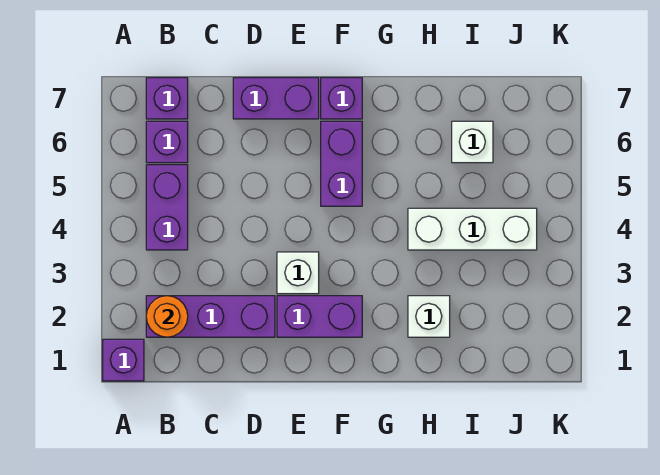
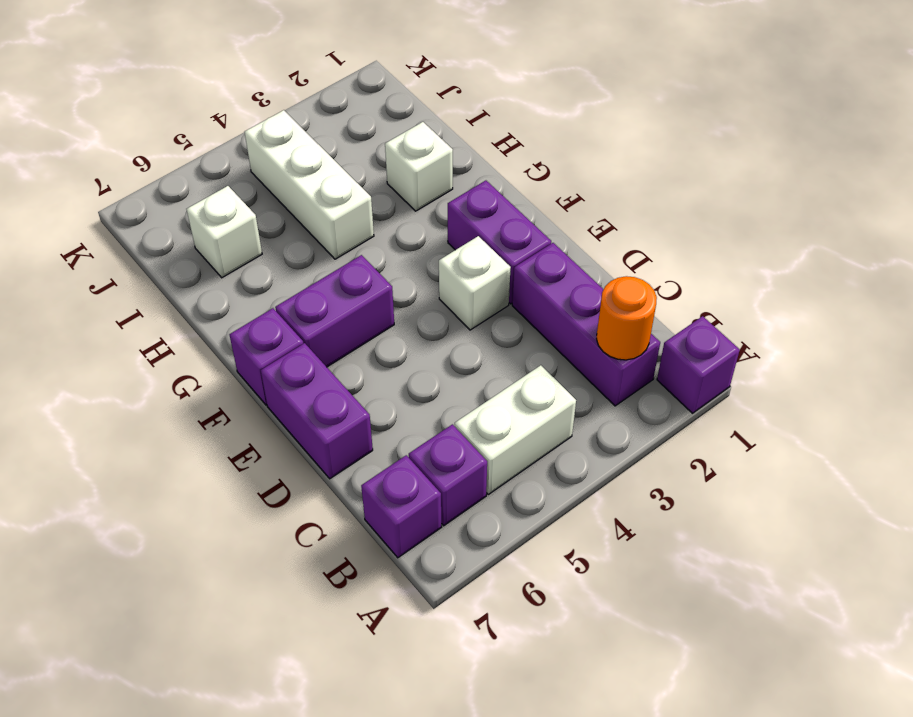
purple 1x2 brick [146,165,188,250] -> white 1x2 brick [455,365,576,494]

